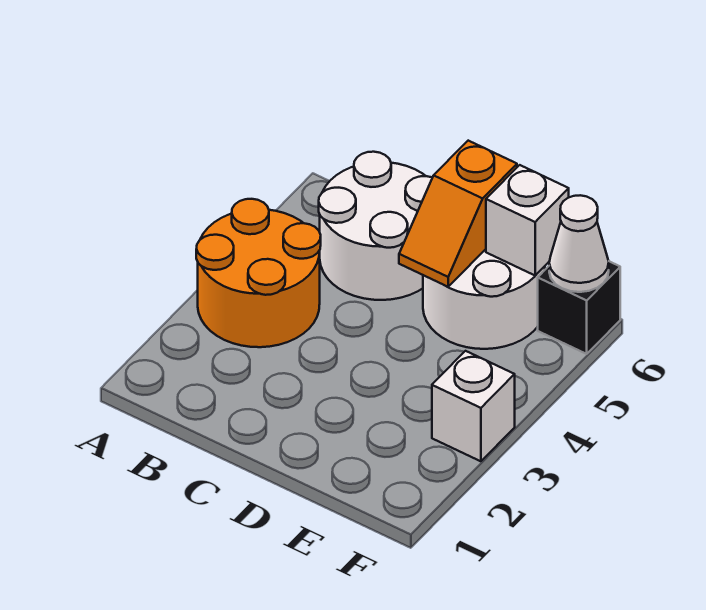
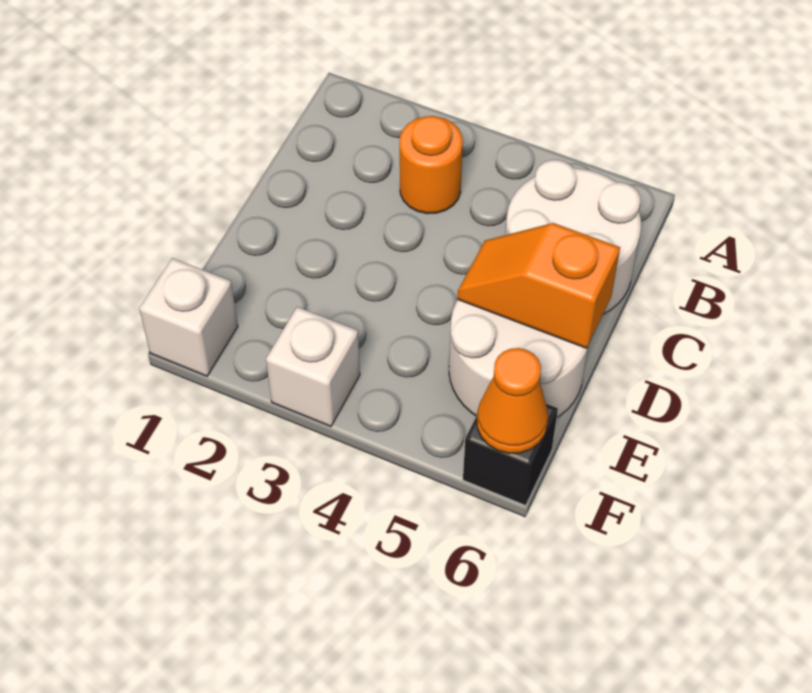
orange 2x2 round brick [196,199,321,347] -> orange 1x1 round brick [400,116,463,214]
white 1x1 brick [486,165,569,275] -> white 1x1 brick moved to [139,258,238,376]
white 1x1 cone [549,195,609,292] -> orange 1x1 cone [477,348,548,453]

